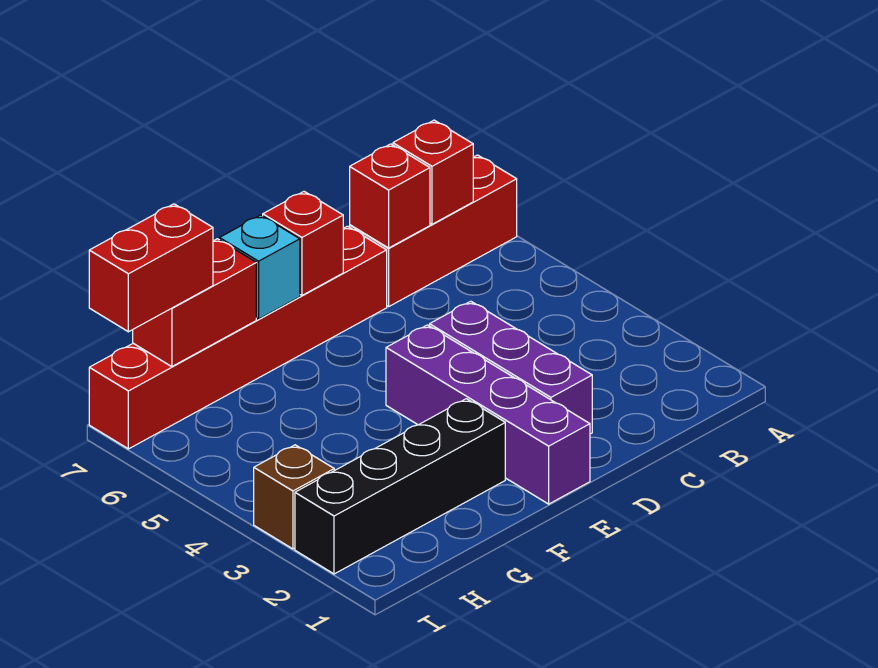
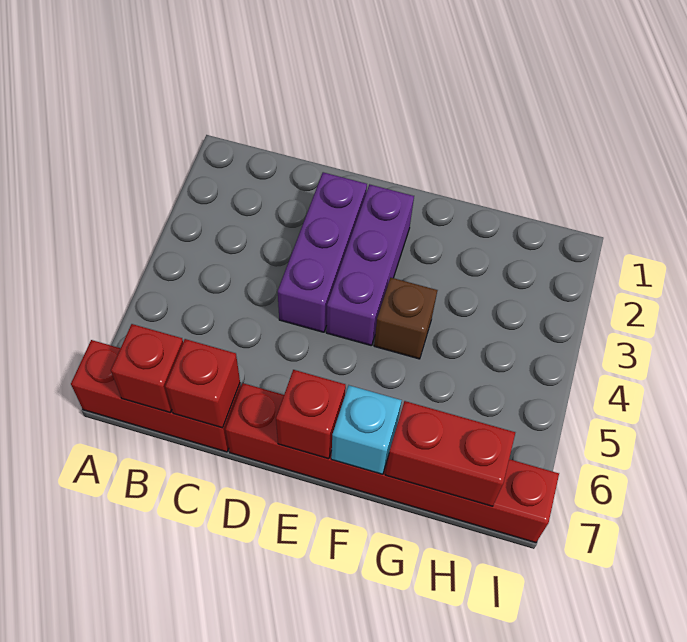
purple 1x4 brick [386,325,590,504] -> purple 1x3 brick [326,184,414,346]
black 1x4 brick [295,399,505,574] -> none
red 1x2 brick [89,204,213,332] -> none
brown 1x1 brick [254,445,334,549] -> brown 1x1 brick moved to [374,278,437,359]

